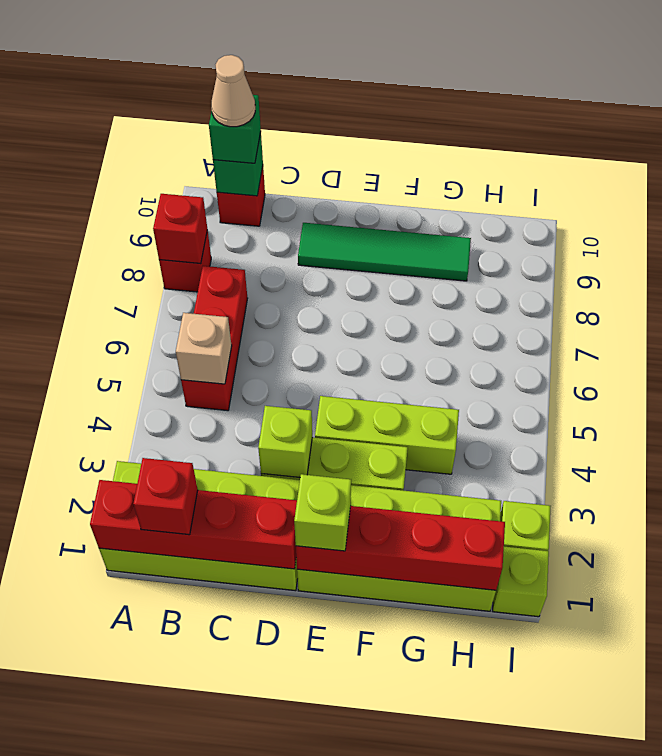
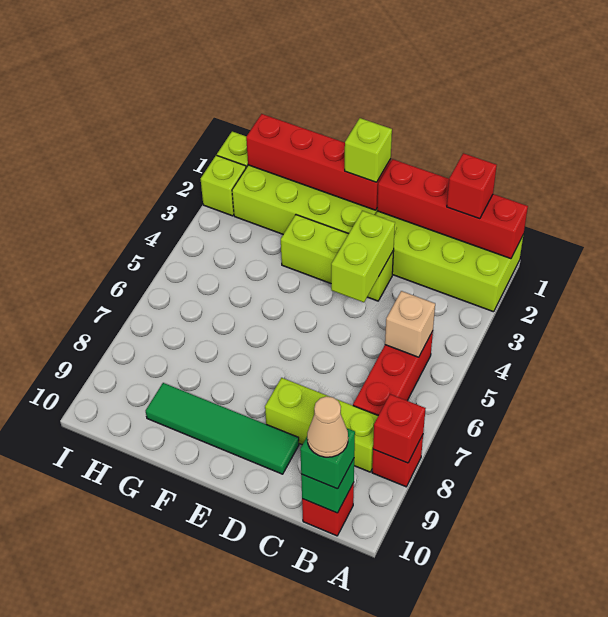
lime 1x1 brick [258,406,312,477] -> lime 1x2 brick [331,211,395,302]
lime 1x3 brick [315,396,459,474] -> lime 1x3 brick moved to [265,378,378,472]

